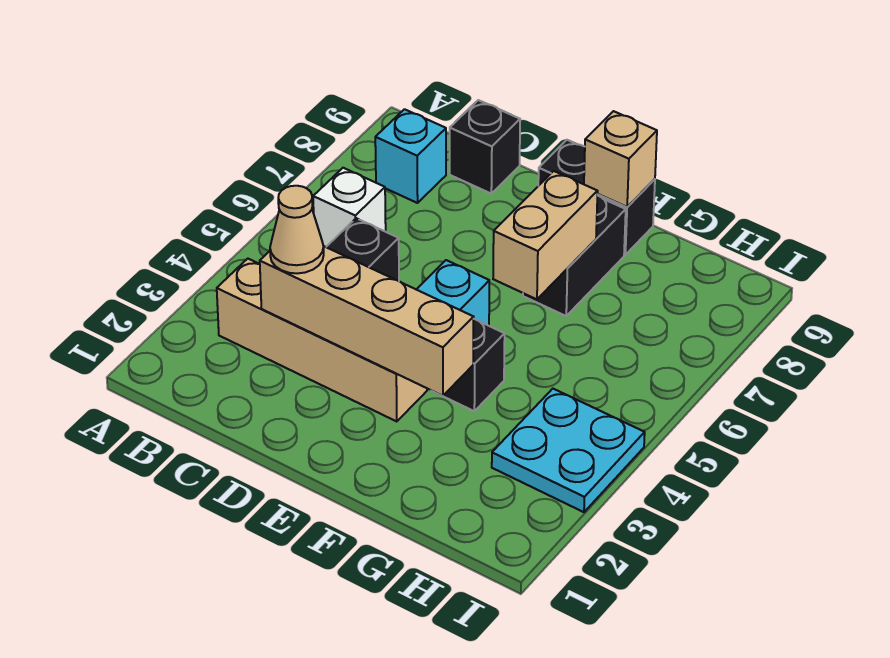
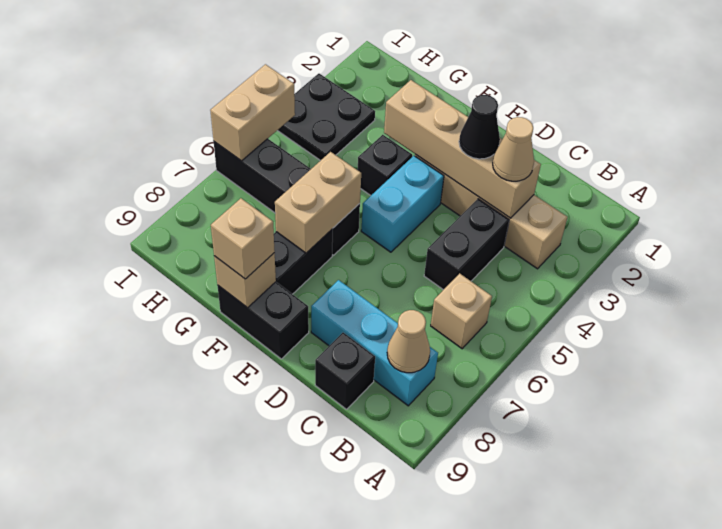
white 1x1 brick [313,168,386,247] -> tan 1x1 brick [431,273,492,349]
cyan 1x1 brick [375,109,446,203] -> cyan 1x3 brick [311,280,438,406]
none -> tan 1x1 cone [387,310,430,373]
none -> black 1x1 cone [459,95,500,159]
none -> black 1x4 brick [214,139,360,255]
none -> tan 1x1 brick [211,198,275,279]
cyan 2x2 plate [492,389,645,512] -> black 2x2 plate [277,74,375,161]
none -> tan 1x2 brick [210,64,295,161]

